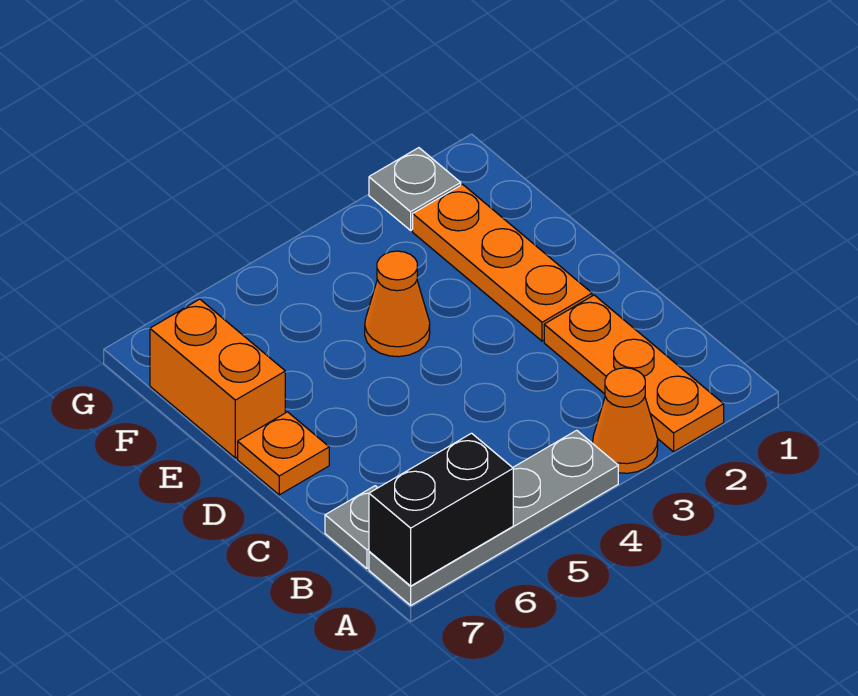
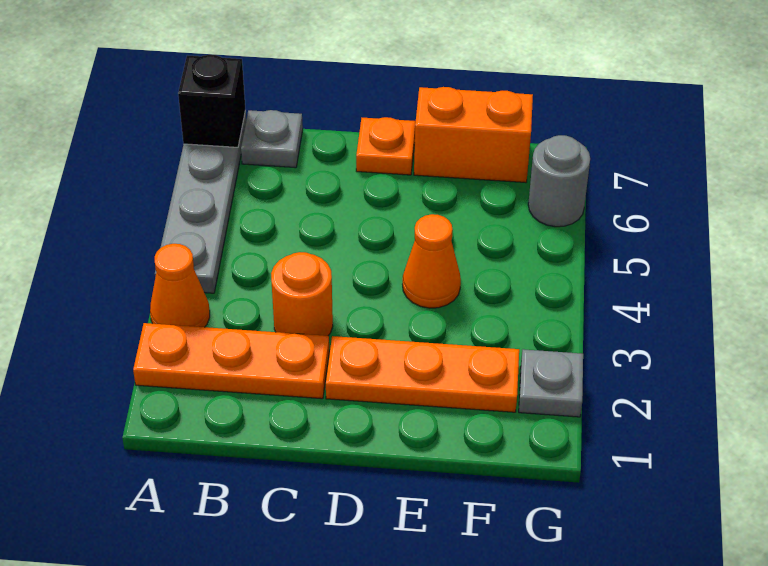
black 1x2 brick [369,433,513,586] -> black 1x1 brick [178,55,245,147]
none -> orange 1x1 round brick [271,252,333,336]
none -> grey 1x1 round brick [528,135,590,227]

